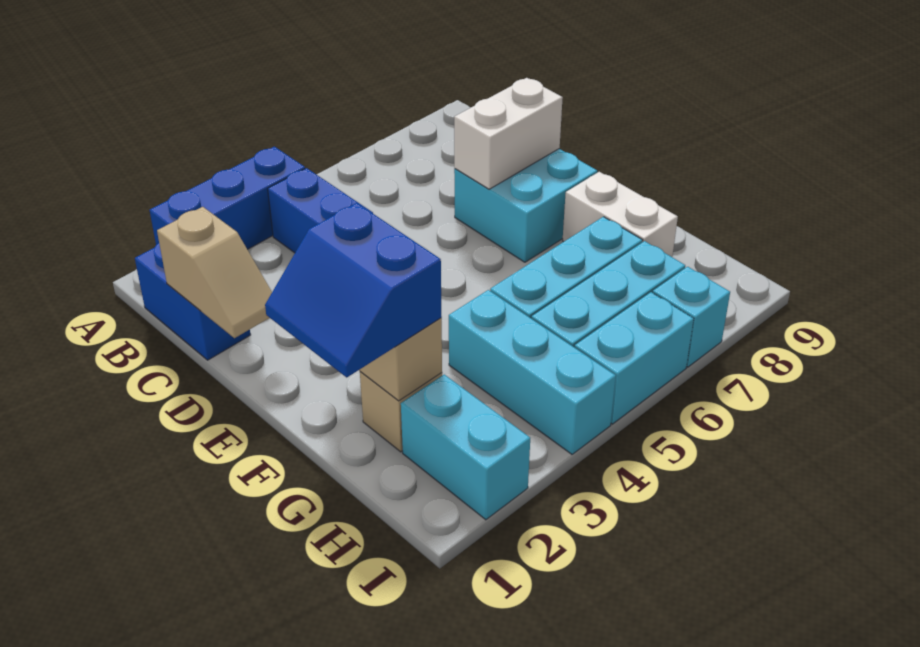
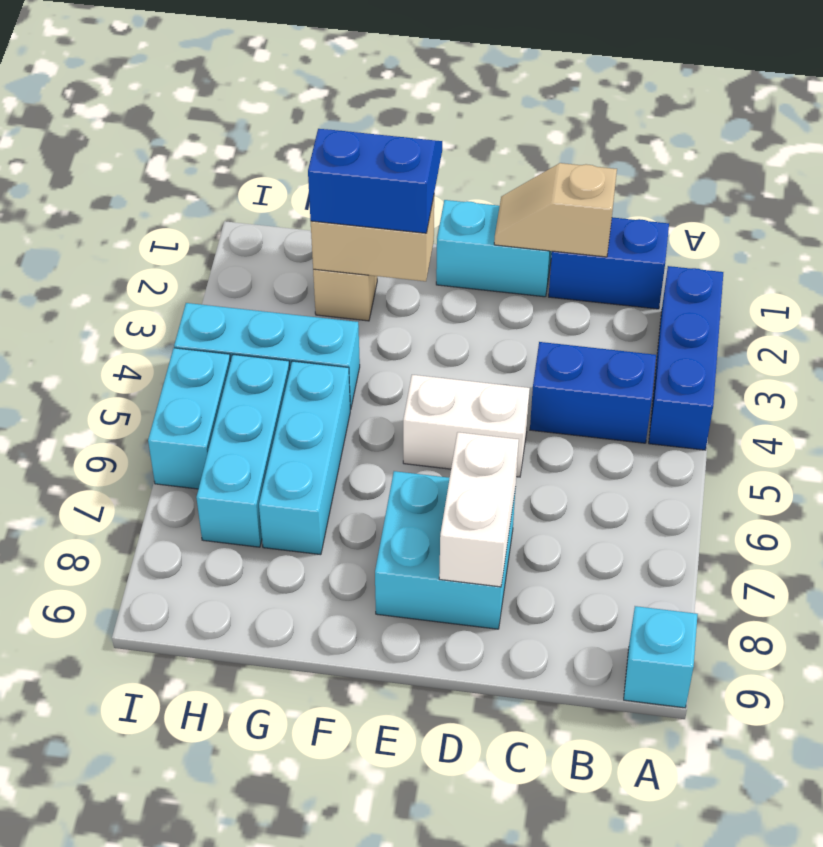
white 1x2 brick [563,172,678,257] -> white 1x2 brick moved to [403,375,530,477]
cyan 1x2 brick [401,374,530,520] -> cyan 1x2 brick moved to [436,200,552,297]
cyan 1x1 brick [653,267,730,367] -> cyan 1x1 brick moved to [624,606,698,708]

